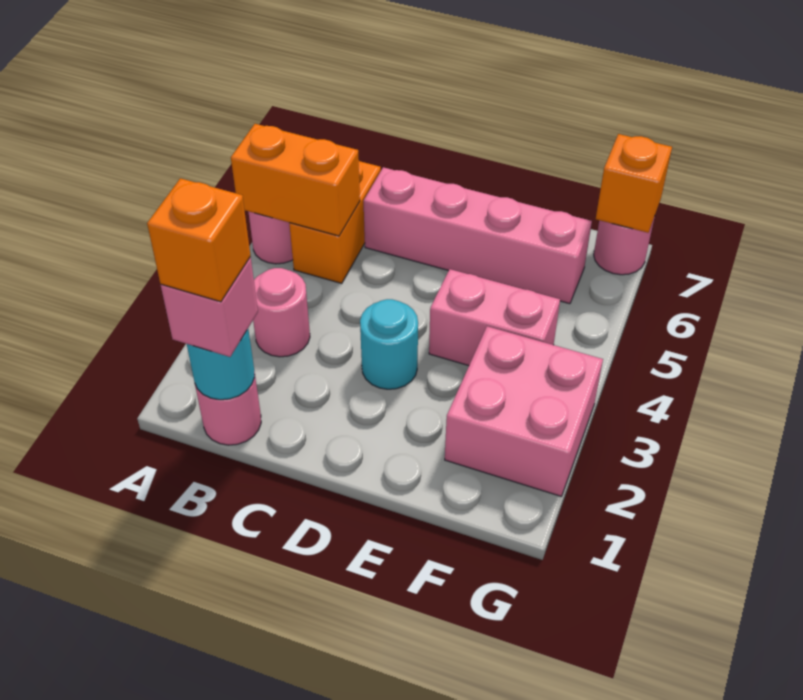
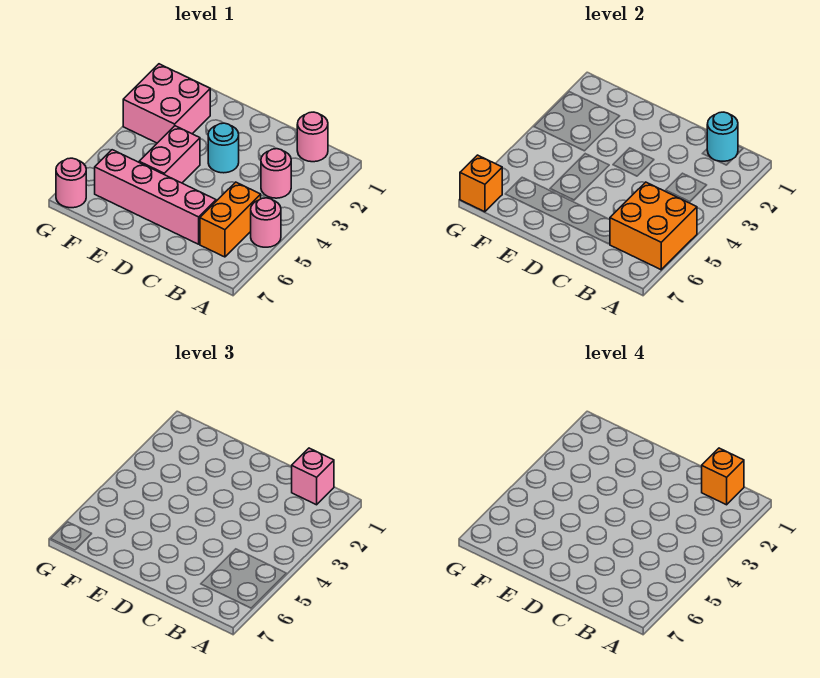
orange 1x2 brick [231,124,360,236] -> orange 2x2 brick [610,182,697,270]
pink 1x2 brick [429,269,560,366] -> pink 1x2 brick turned to [139,126,200,183]

